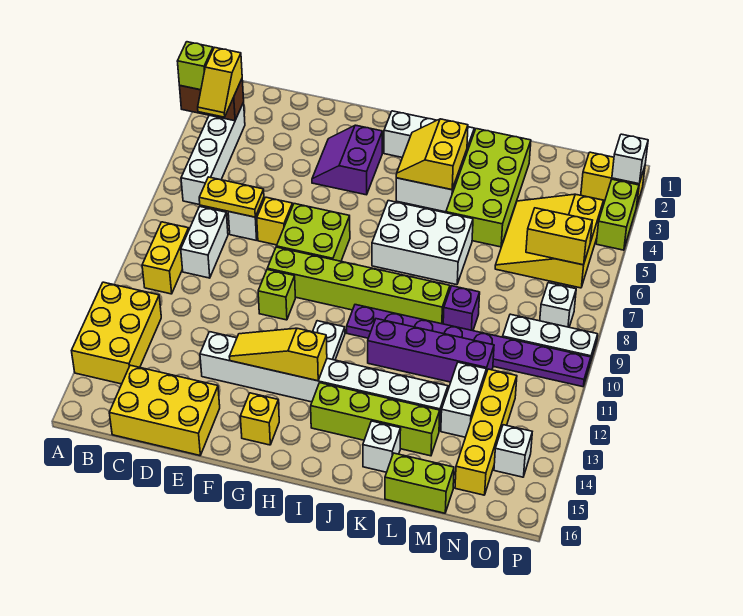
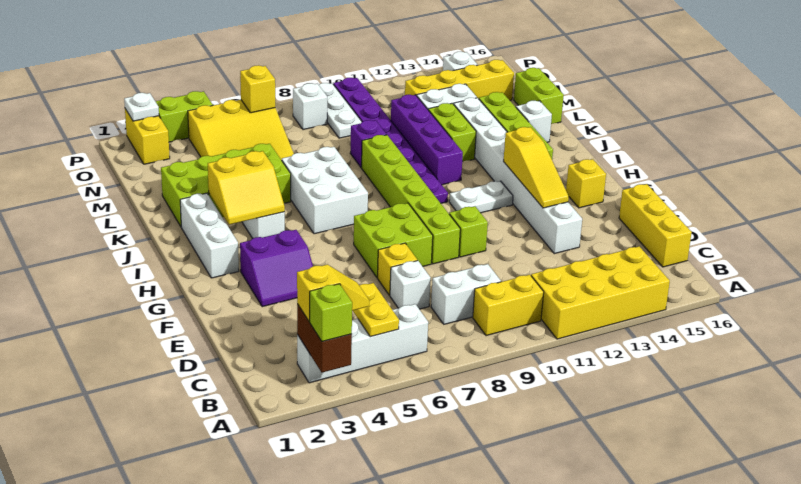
yellow 2x3 brick [72,282,161,384] -> yellow 2x4 brick [531,246,670,339]
yellow 1x2 plate [199,177,264,217] -> yellow 1x2 plate moved to [353,283,399,337]
yellow 2x3 brick [109,365,220,455] -> yellow 1x3 brick [619,184,692,267]
none -> lime 1x2 brick [428,103,476,162]
yellow 1x2 brick [526,208,592,265] -> yellow 1x1 brick [240,65,275,113]
white 1x1 brick [612,134,648,184] -> white 1x1 plate [124,93,159,121]

